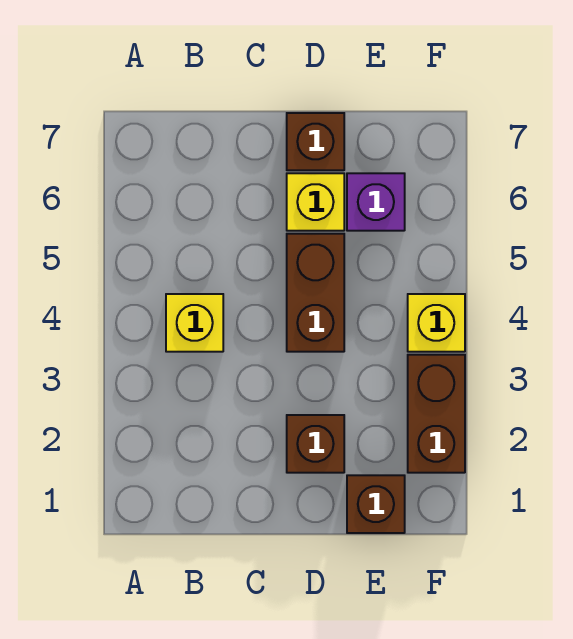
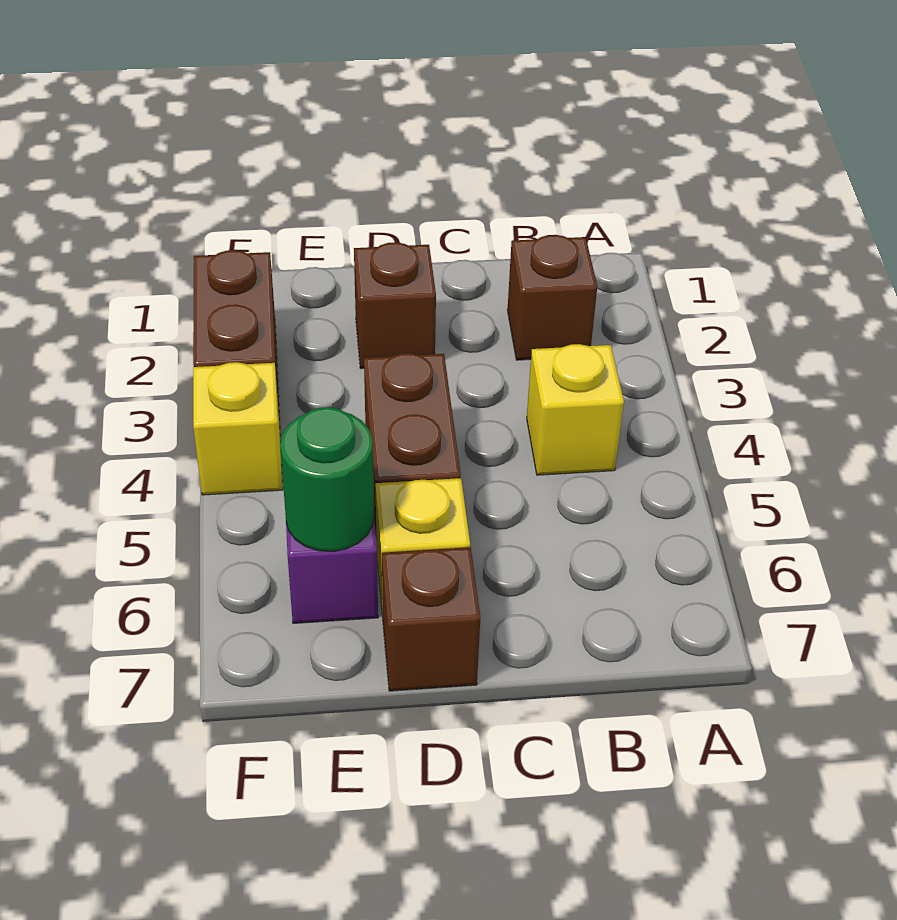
brown 1x1 brick [347,475,405,533] -> brown 1x1 brick moved to [508,235,597,360]
none -> green 1x1 round brick [280,407,374,552]

